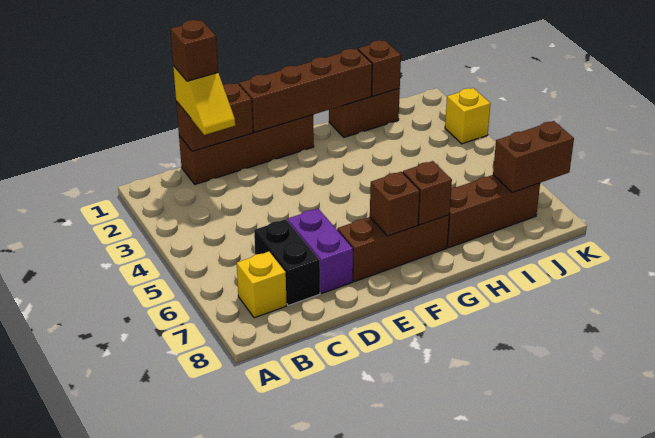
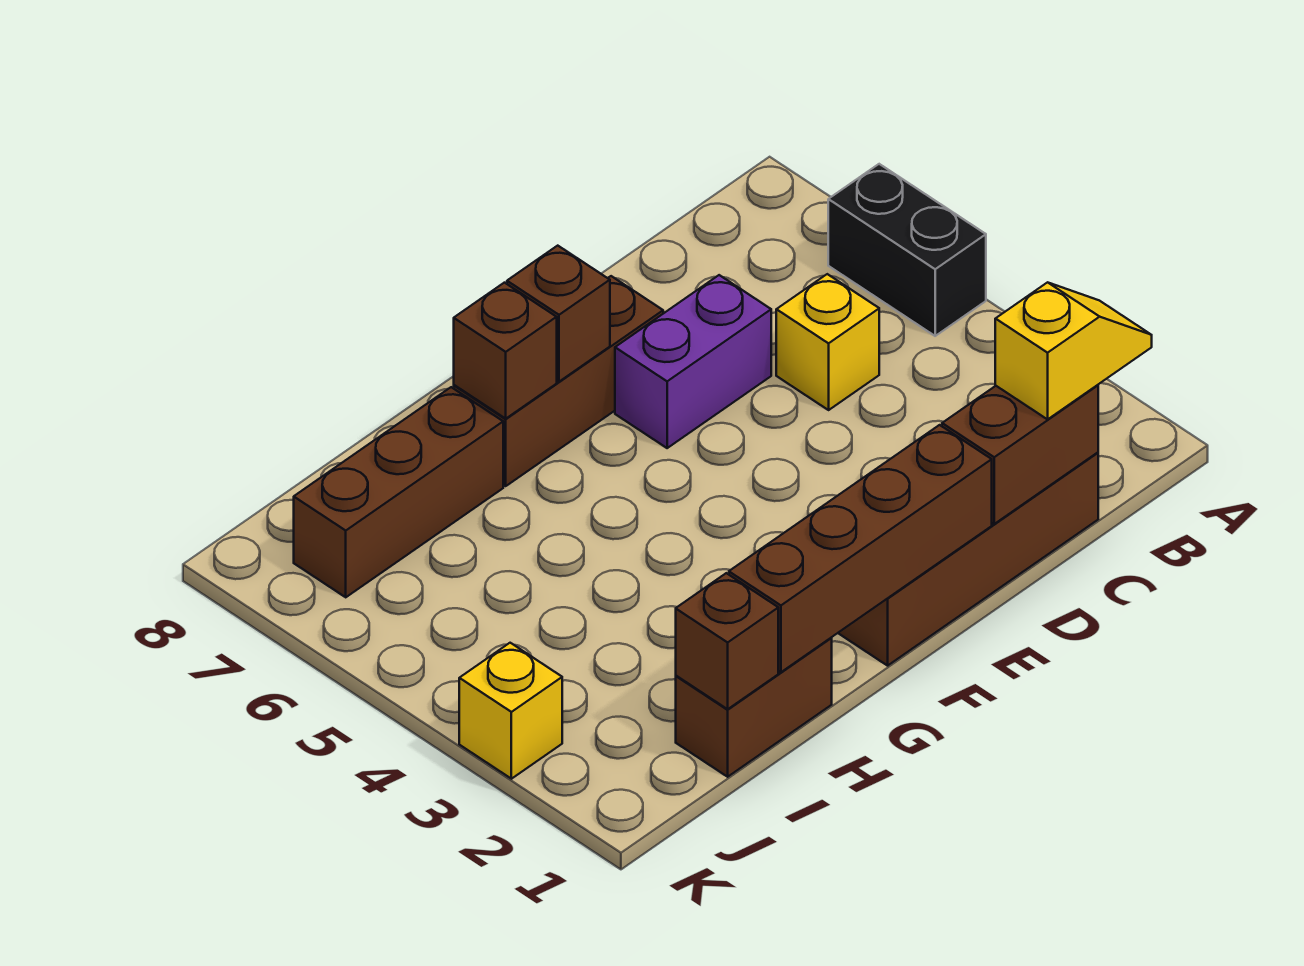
yellow 1x1 brick [237,252,287,318] -> yellow 1x1 brick moved to [776,274,879,410]
yellow 1x2 slope [173,66,235,135] -> yellow 1x2 slope turned to [995,282,1152,419]
brown 1x1 brick [170,20,218,81] -> none
black 1x2 brick [254,219,320,306] -> black 1x2 brick moved to [828,164,986,336]
purple 1x2 brick [287,209,353,293] -> purple 1x2 brick turned to [615,275,771,448]
brown 1x2 brick [493,121,574,193] -> none

